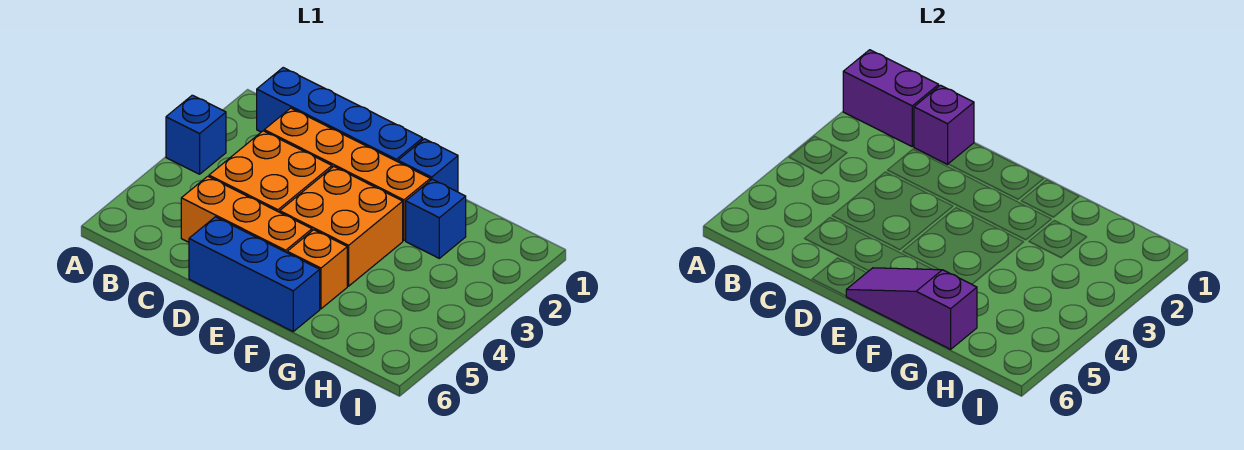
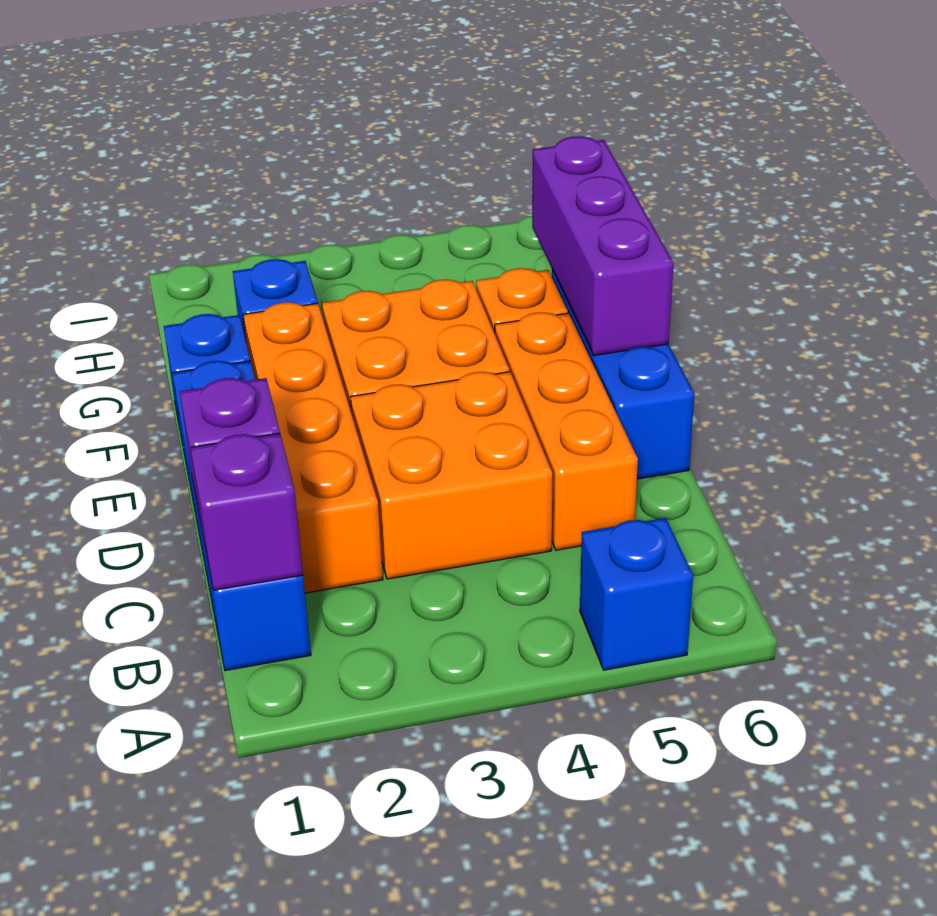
purple 1x2 brick [843,50,939,146] -> purple 1x1 brick [191,433,303,590]
blue 1x1 brick [166,95,226,174] -> blue 1x1 brick moved to [580,518,693,670]
purple 1x3 slope [846,268,977,349] -> purple 1x3 brick [532,136,673,355]

